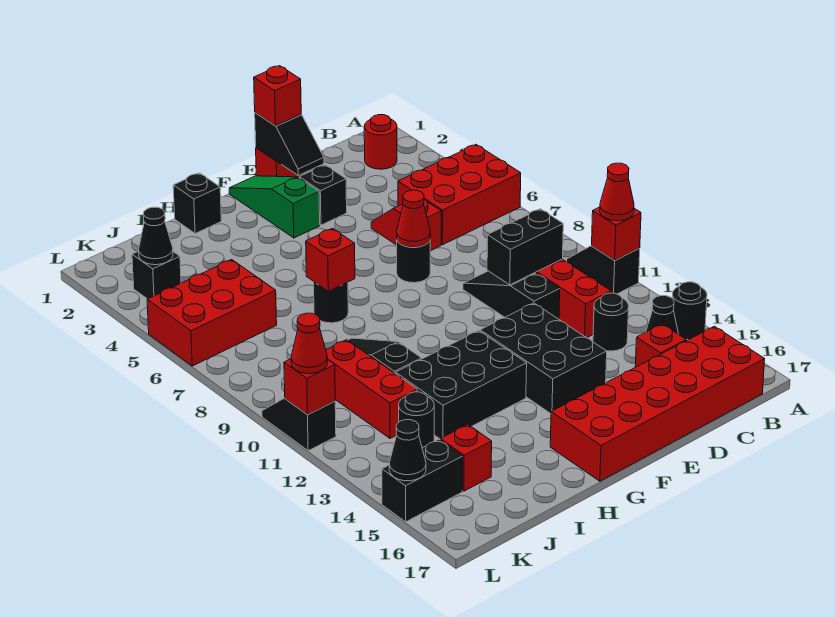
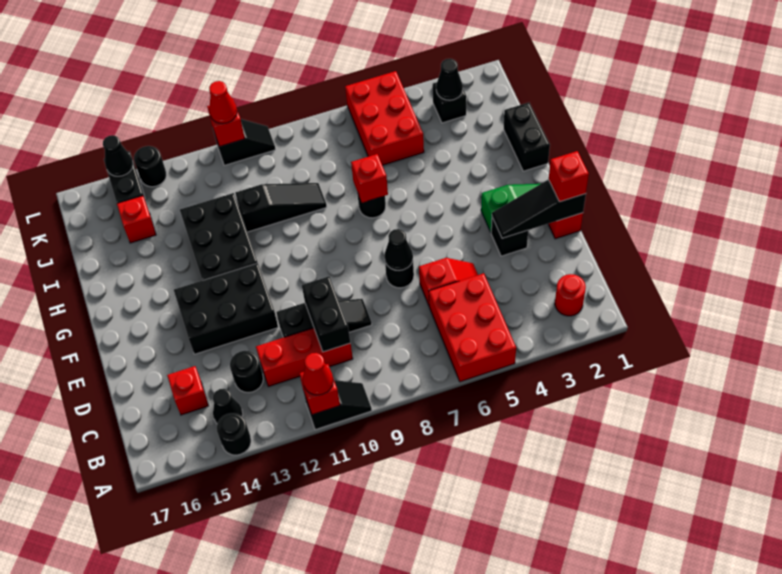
red 2x6 brick [550,326,765,481] -> none
black 1x2 slope [255,113,324,175] -> black 1x3 slope [492,180,586,238]
red 1x1 cone [397,190,430,247] -> black 1x1 cone [385,229,413,271]
black 1x1 brick [173,173,221,234] -> black 1x2 brick [504,103,550,171]
red 1x3 brick [326,340,417,438] -> none
black 1x1 round brick [399,392,434,448] -> black 1x1 round brick moved to [134,146,167,187]

